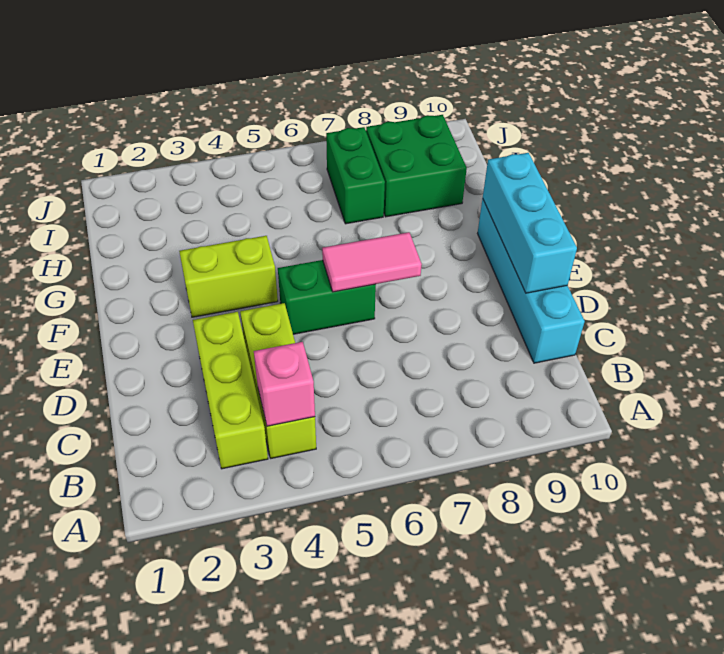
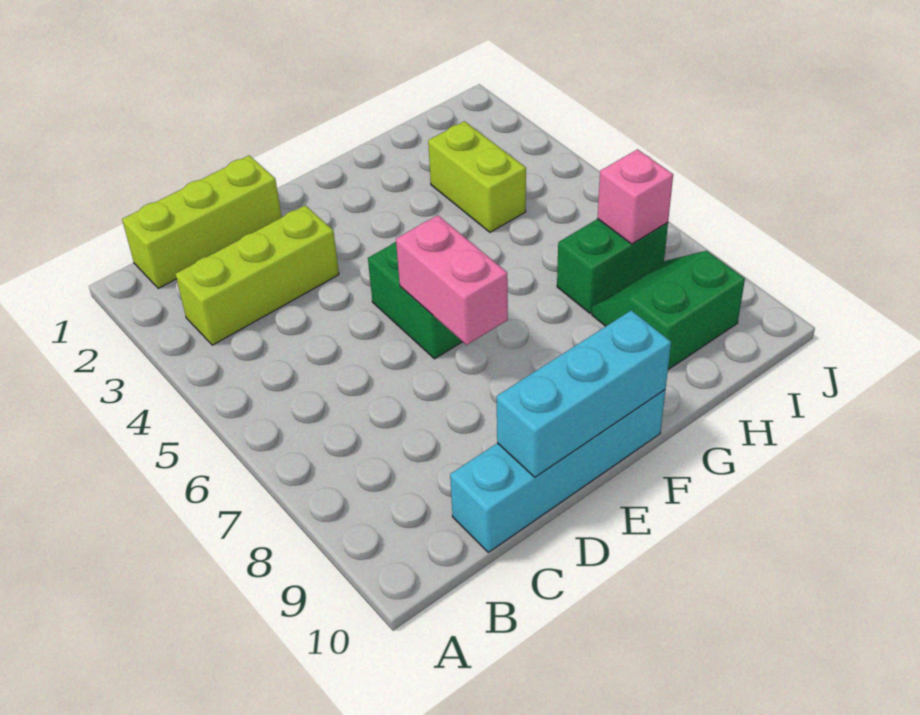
lime 1x3 brick [240,303,316,458] -> lime 1x3 brick moved to [122,155,282,288]
pink 1x1 brick [254,342,315,426] -> pink 1x1 brick moved to [597,149,673,244]
pink 1x2 tile [322,232,422,292] -> pink 1x2 brick [396,215,508,345]
lime 1x2 brick [179,236,278,317] -> lime 1x2 brick moved to [428,121,526,232]
green 2x2 brick [366,115,467,217] -> green 2x2 slope [592,251,745,370]

